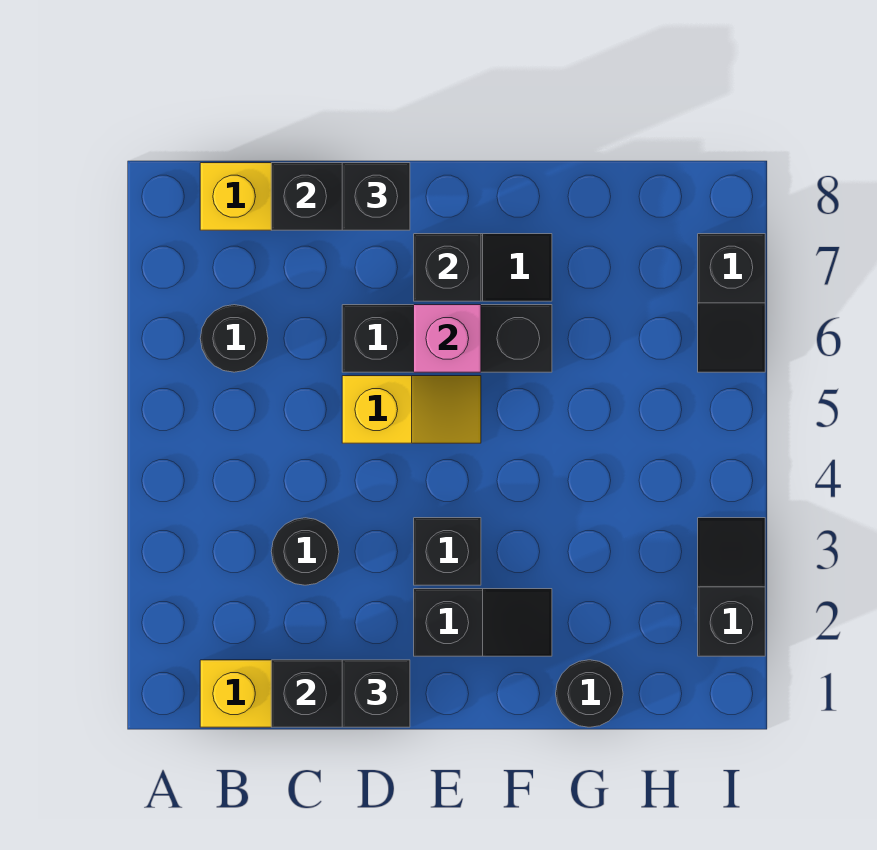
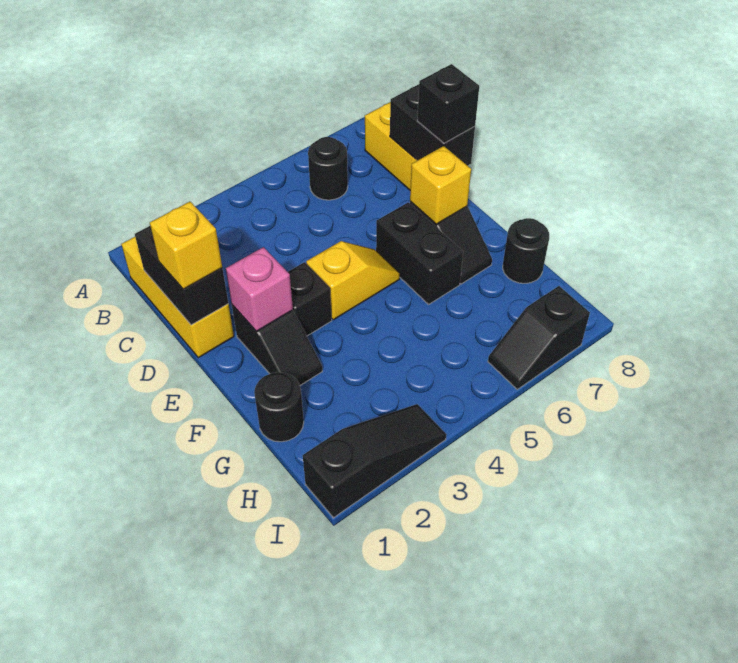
black 1x1 round brick [271,518,339,585] -> black 1x1 round brick moved to [503,218,549,283]
black 1x1 brick [342,660,410,727] -> yellow 1x1 brick [150,202,222,289]
yellow 1x2 slope [342,376,481,443] -> yellow 1x2 slope turned to [306,241,400,320]
black 1x3 brick [342,305,552,372] -> black 1x2 brick [376,202,463,304]
pink 1x1 brick [414,305,481,372] -> pink 1x1 brick moved to [226,247,293,331]
black 1x1 brick [414,234,481,301] -> yellow 1x1 brick [410,146,471,224]
black 1x2 slope [698,518,765,656] -> black 1x3 slope [303,404,446,518]

